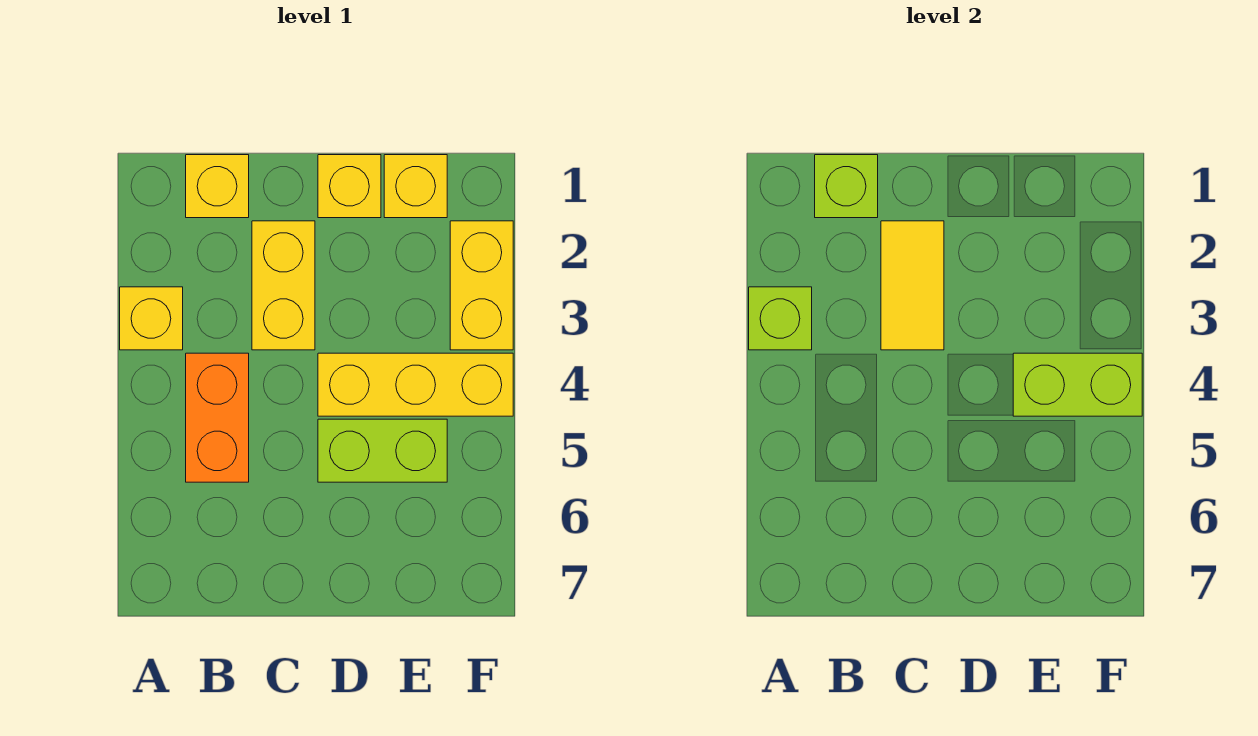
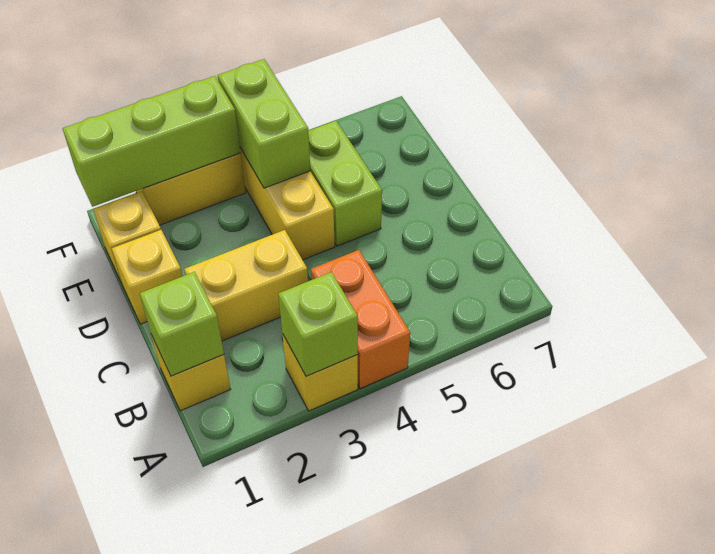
orange 1x2 brick [186,353,249,482] -> orange 1x2 brick turned to [311,250,410,389]
yellow 1x2 tile [881,221,944,350] -> none
none -> lime 1x3 brick [63,76,240,207]

